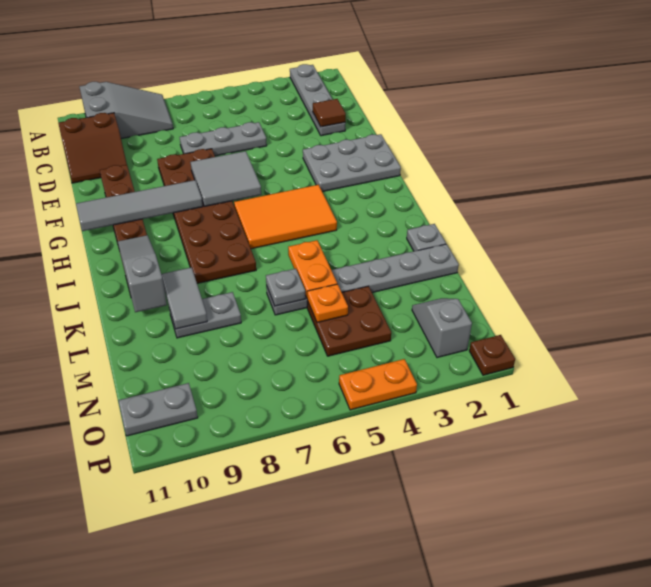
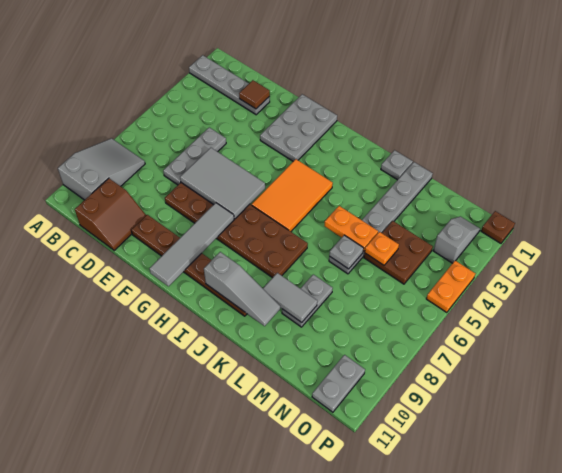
grey 2x2 tile [191,151,261,206] -> grey 2x3 tile [180,148,265,219]
grey 1x3 slope [118,235,167,312] -> grey 1x3 slope turned to [204,252,280,326]
grey 1x2 slope [412,298,472,358] -> grey 1x2 slope turned to [433,216,480,263]

